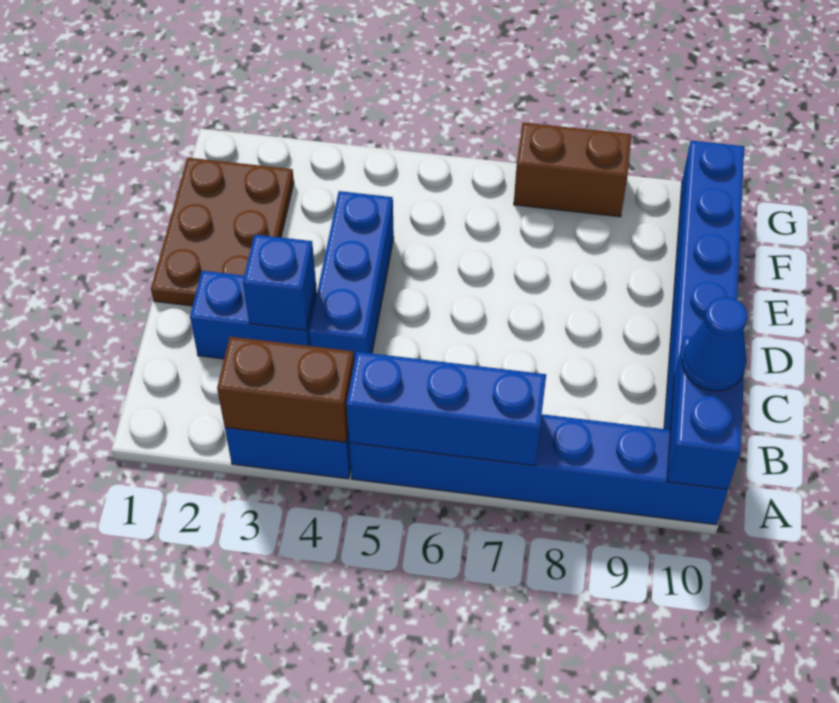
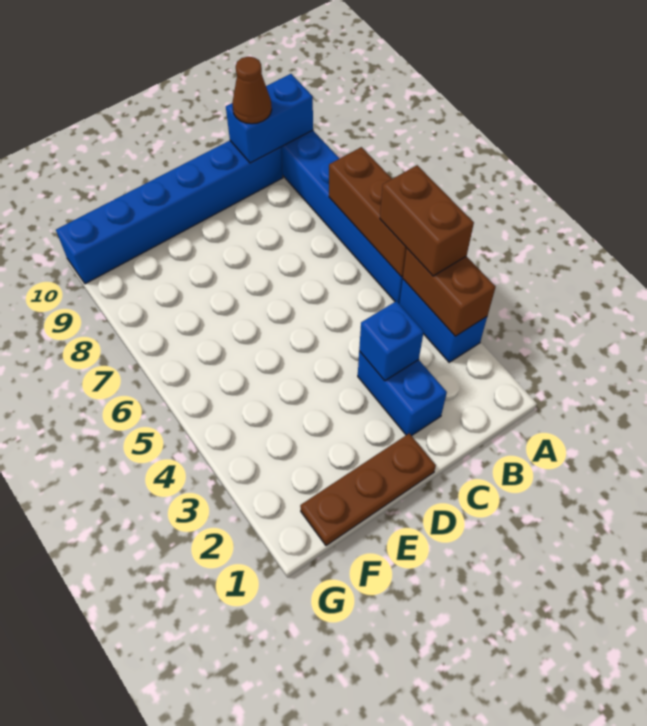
blue 1x3 brick [346,352,546,466] -> brown 1x3 brick [329,147,406,277]
blue 1x1 cone [682,297,747,391] -> brown 1x1 cone [232,57,272,124]
blue 1x3 brick [309,191,394,362] -> none
brown 2x3 plate [151,158,294,306] -> brown 1x3 plate [300,433,436,546]
brown 1x2 brick [514,122,632,217] -> brown 1x2 brick moved to [380,165,474,276]

